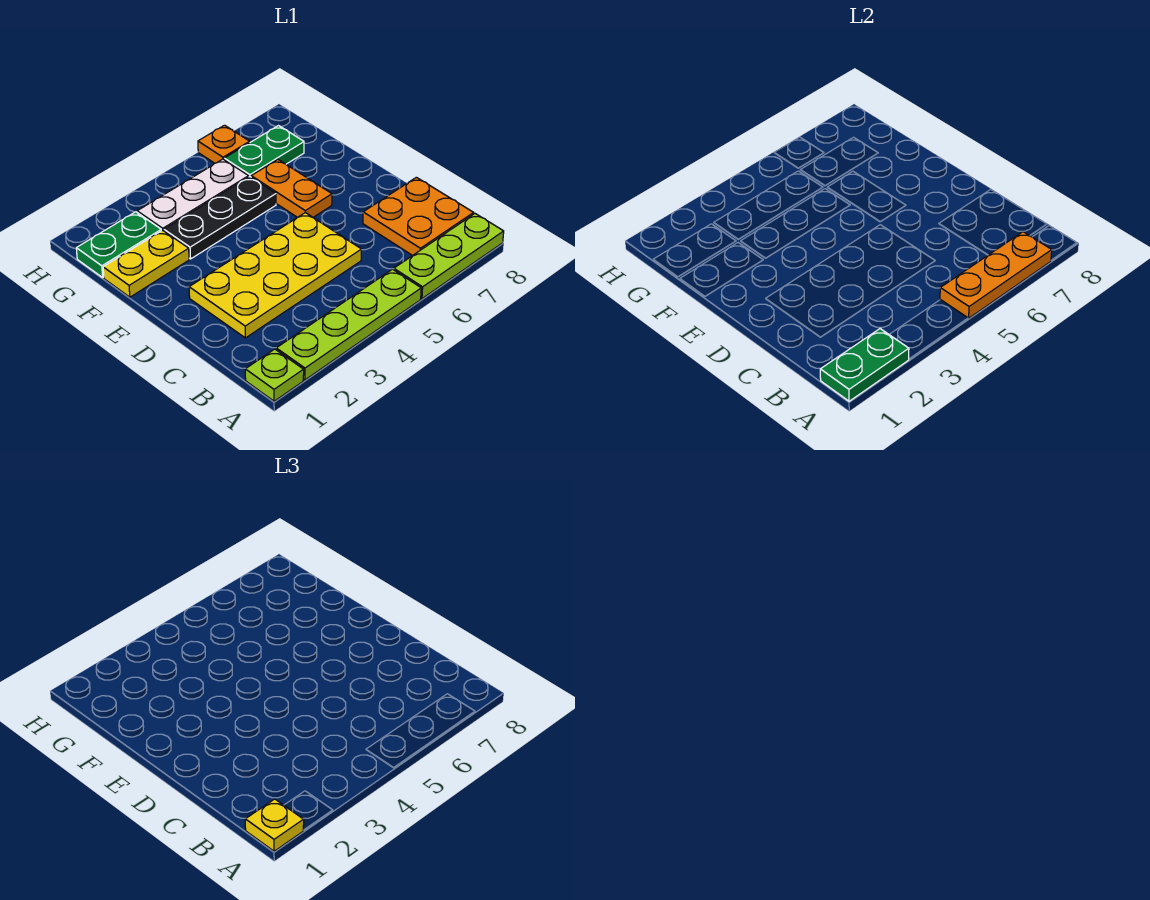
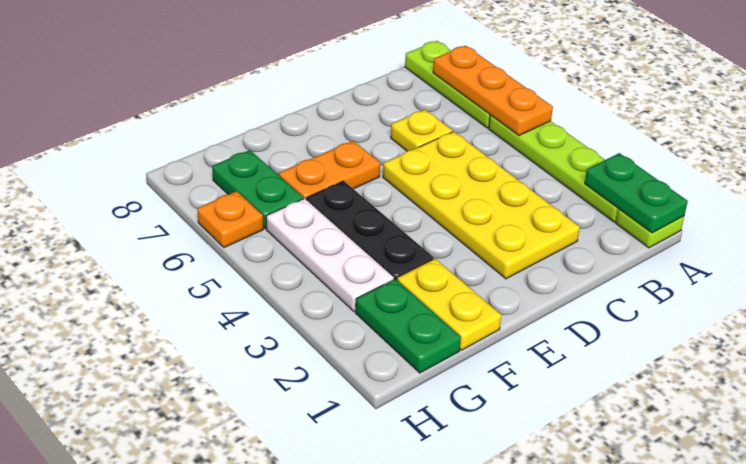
yellow 1x1 plate [245,799,304,851] -> yellow 1x1 plate moved to [391,110,453,151]
orange 2x2 plate [363,177,474,256] -> none

